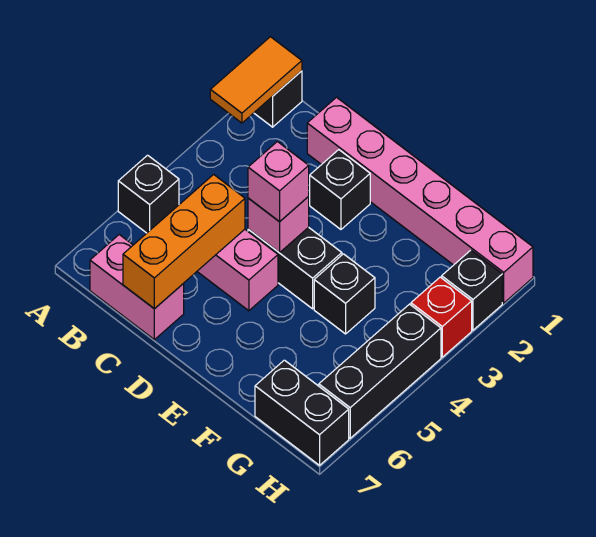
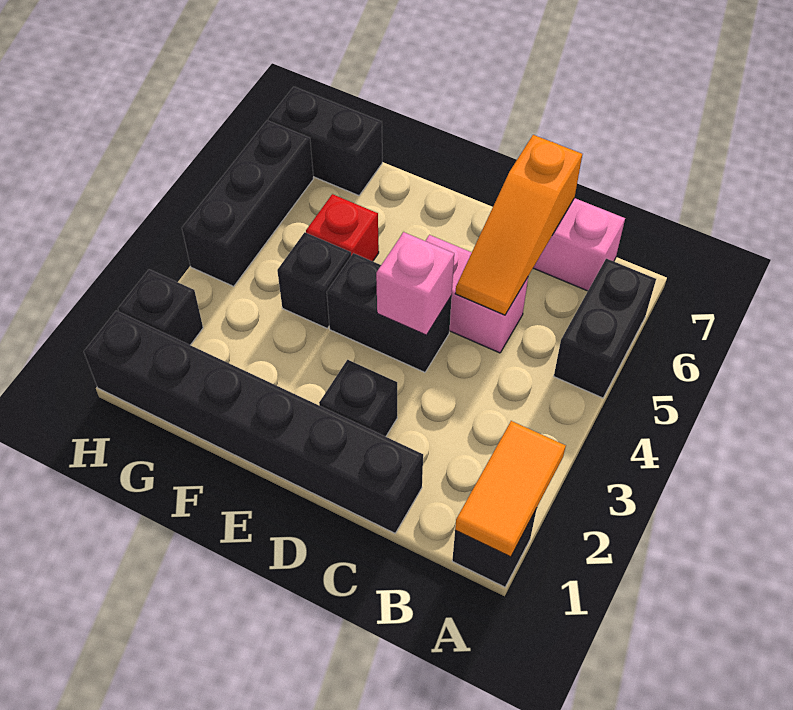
black 1x1 brick [118,155,179,233] -> black 1x2 brick [554,259,656,398]
pink 1x6 brick [307,97,533,303] -> black 1x6 brick [84,311,423,533]
orange 1x3 brick [123,174,245,309] -> orange 1x3 slope [455,135,582,315]
pink 1x1 brick [248,142,309,222] -> none
red 1x1 brick [411,277,472,357] -> red 1x1 brick moved to [306,194,379,261]

